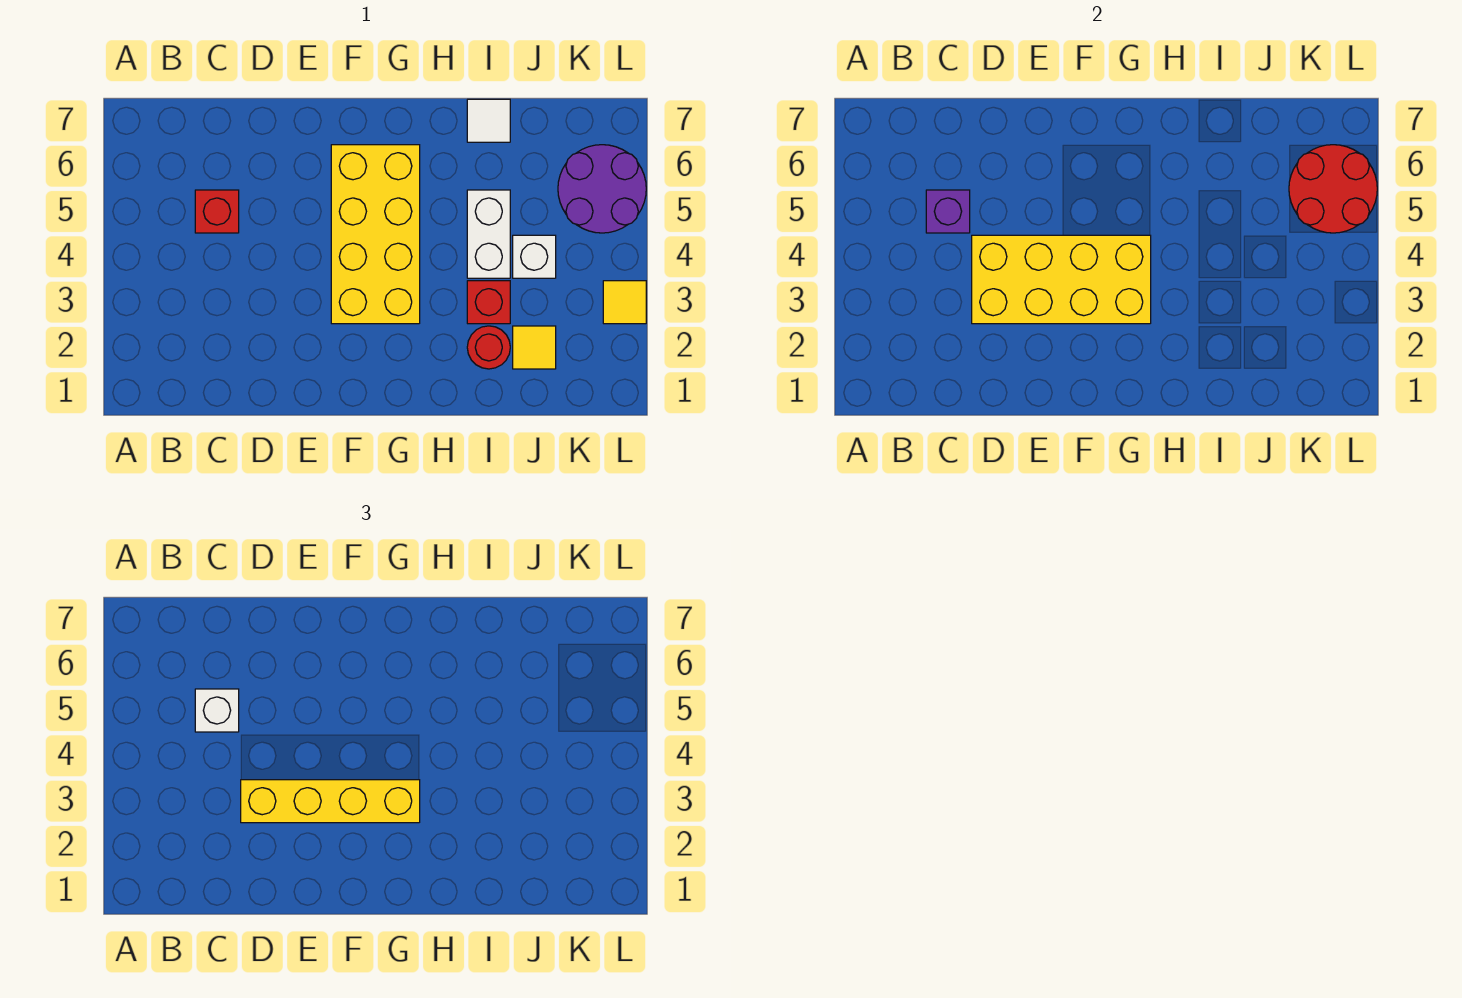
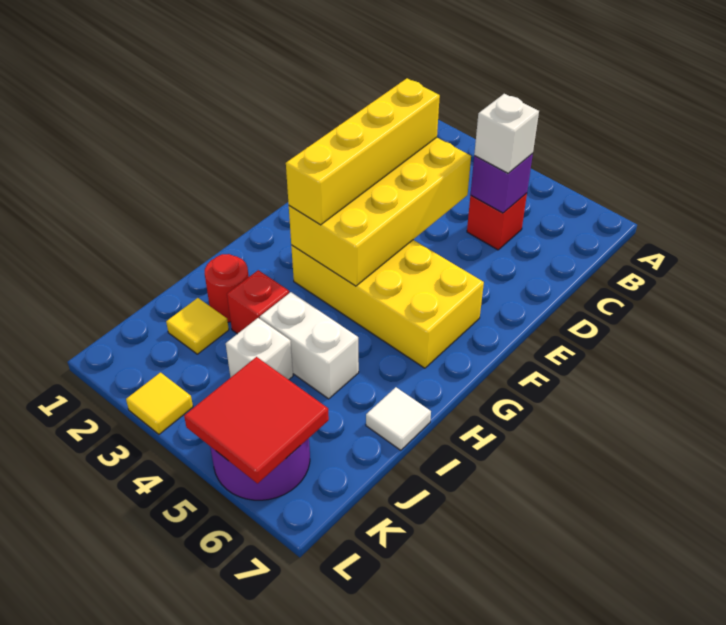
red 2x2 round brick [1289,145,1377,233] -> red 2x2 tile [184,357,329,483]

